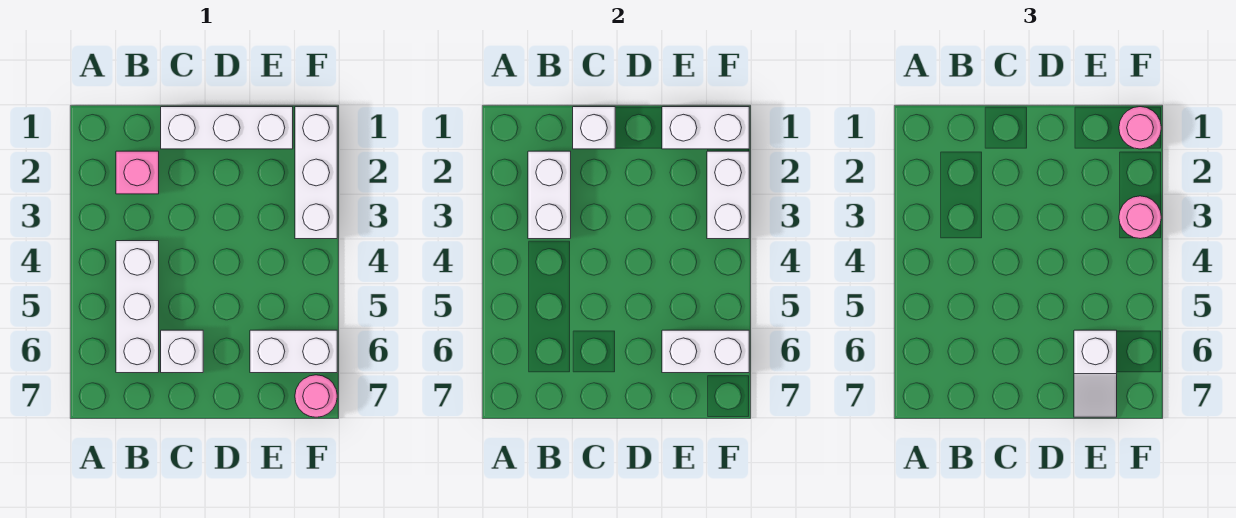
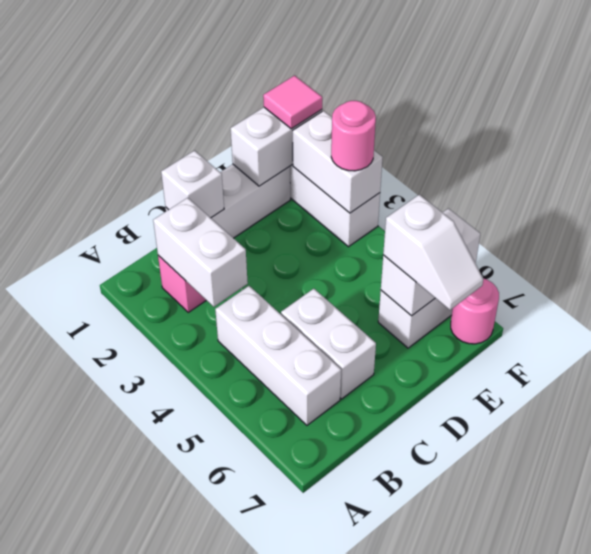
white 1x1 brick [161,330,203,373] -> white 1x2 brick [281,289,376,399]
pink 1x1 round brick [1119,107,1161,149] -> pink 1x1 tile [263,76,322,129]

